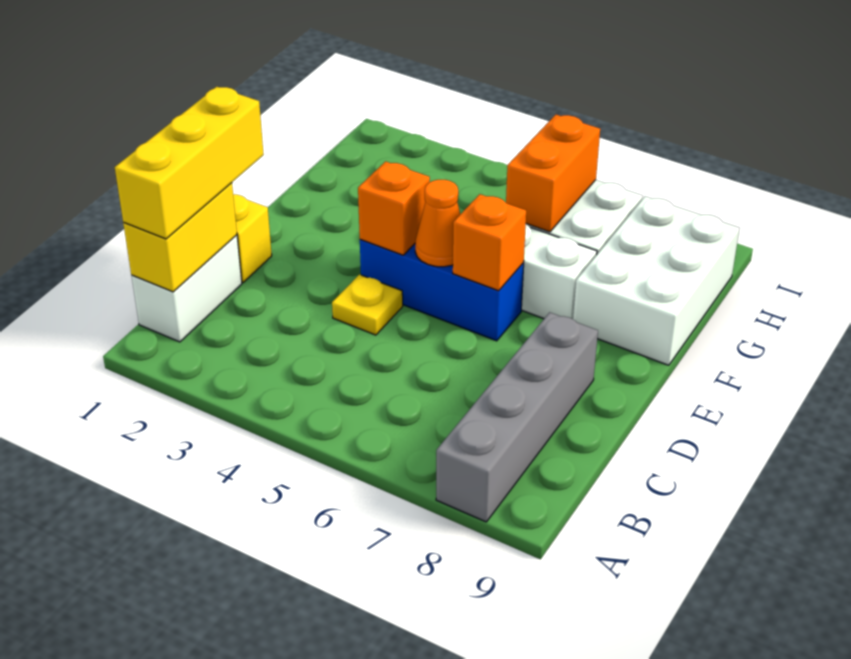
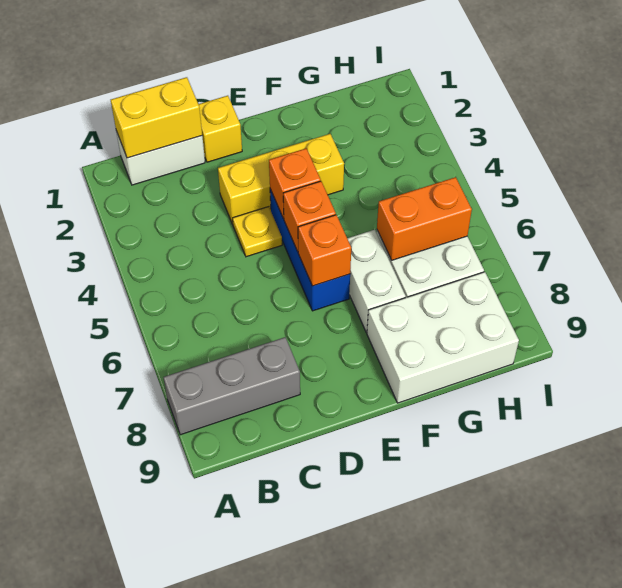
grey 1x4 brick [436,312,598,522] -> grey 1x3 brick [163,337,300,435]
yellow 1x3 brick [115,87,264,239] -> yellow 1x3 brick moved to [218,134,344,224]
orange 1x1 cone [415,180,460,267] -> orange 1x1 brick [283,181,336,251]

